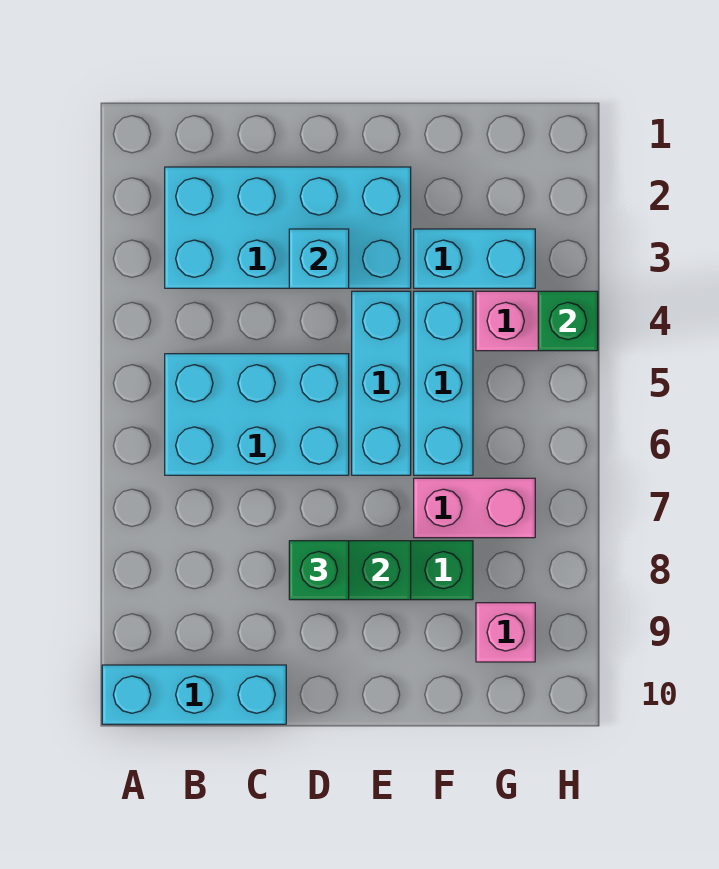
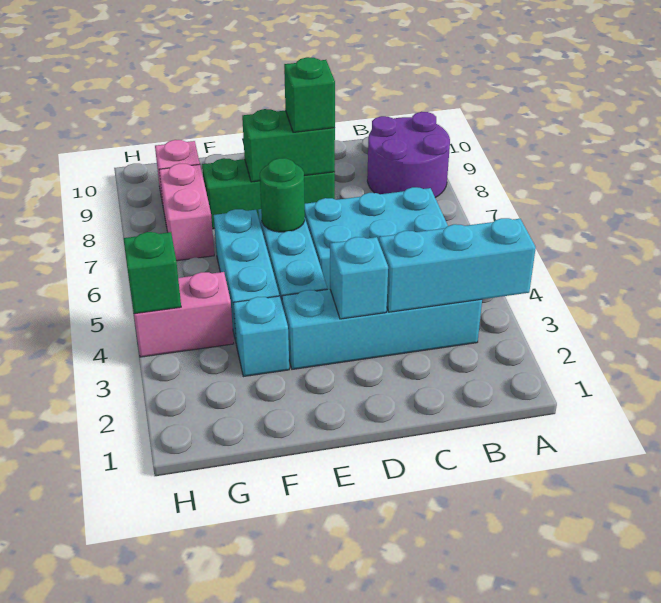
none -> purple 2x2 round brick [367,112,450,198]
cyan 1x3 brick [102,665,286,724] -> cyan 1x3 brick moved to [379,218,536,312]
cyan 2x4 brick [165,167,411,288] -> cyan 1x4 brick [282,289,482,369]
none -> green 1x1 round brick [260,158,305,232]
cyan 1x2 brick [414,229,535,288] -> cyan 1x1 brick [233,296,289,377]
pink 1x2 brick [414,478,535,538] -> pink 1x2 brick turned to [159,164,214,261]

